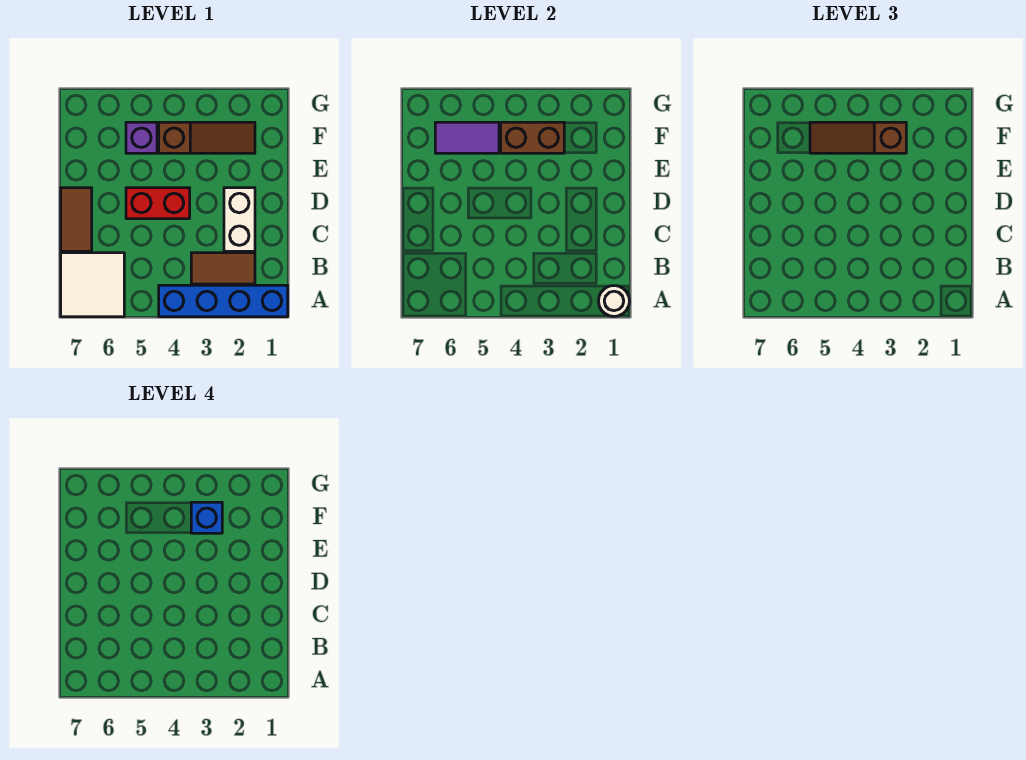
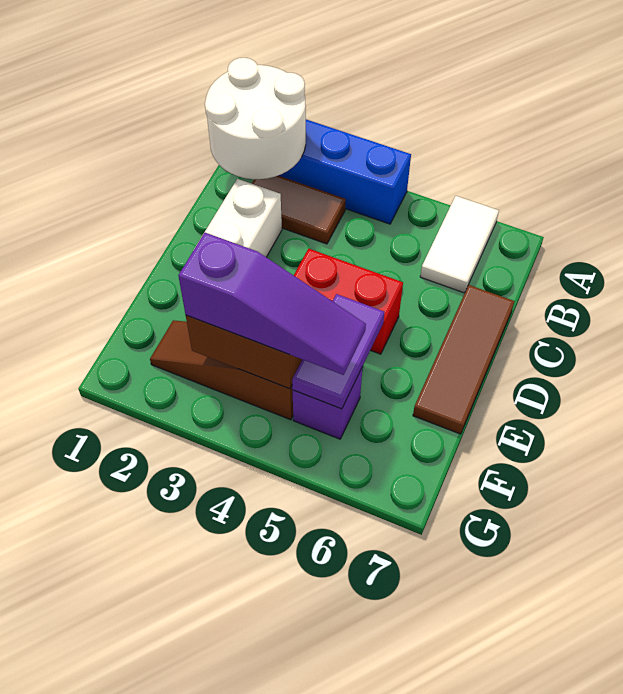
white 1x1 round brick [599,286,630,316] -> white 2x2 round brick [205,58,306,179]
white 2x2 tile [61,253,124,317] -> white 1x2 tile [420,196,499,293]
brown 1x2 tile [61,188,92,251] -> brown 1x3 tile [413,285,514,434]
brown 1x3 slope [810,122,906,153] -> purple 1x3 slope [178,233,366,375]
blue 1x1 brick [191,502,222,533] -> none
purple 1x2 tile [435,122,499,153] -> purple 1x2 tile turned to [292,294,384,409]

